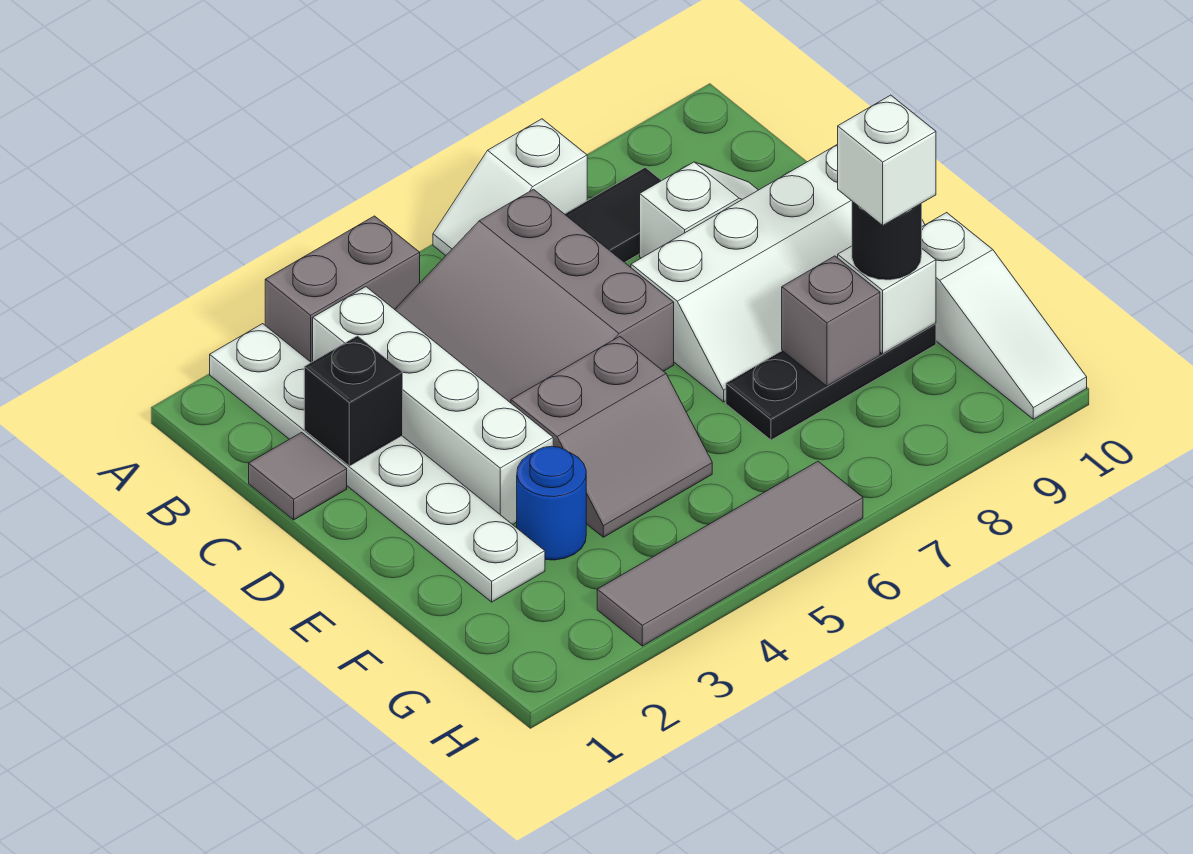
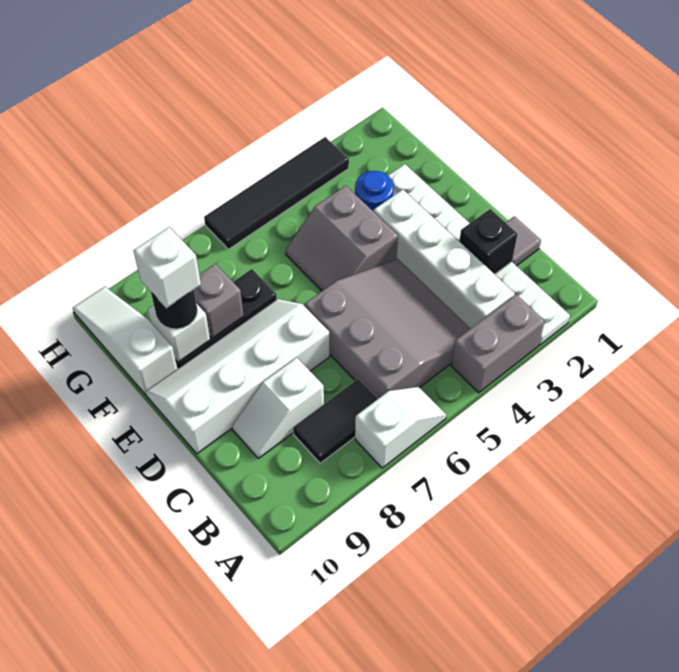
grey 2x2 slope [511,336,712,537] -> grey 2x2 slope turned to [286,185,398,291]
grey 1x4 tile [597,461,863,646] -> black 1x4 tile [204,137,349,249]

